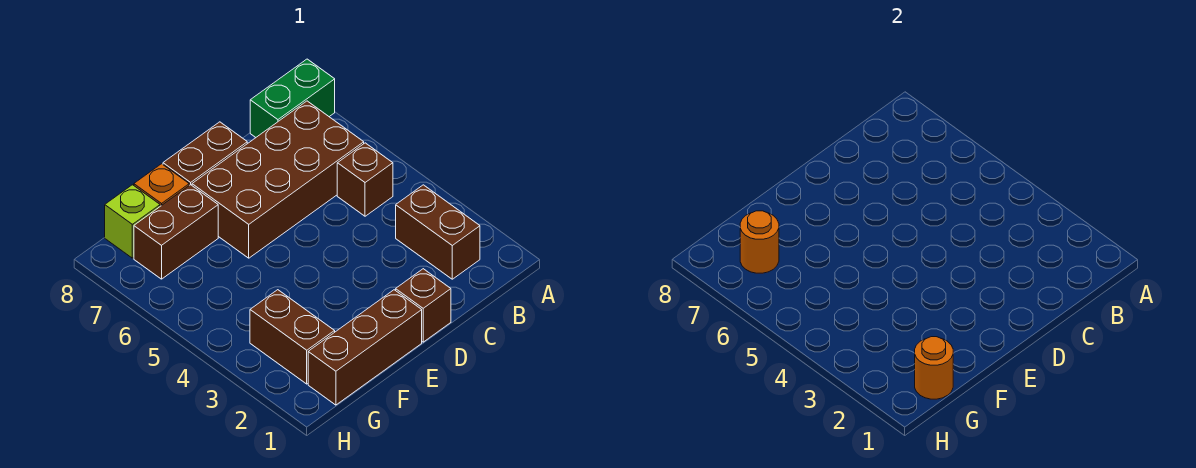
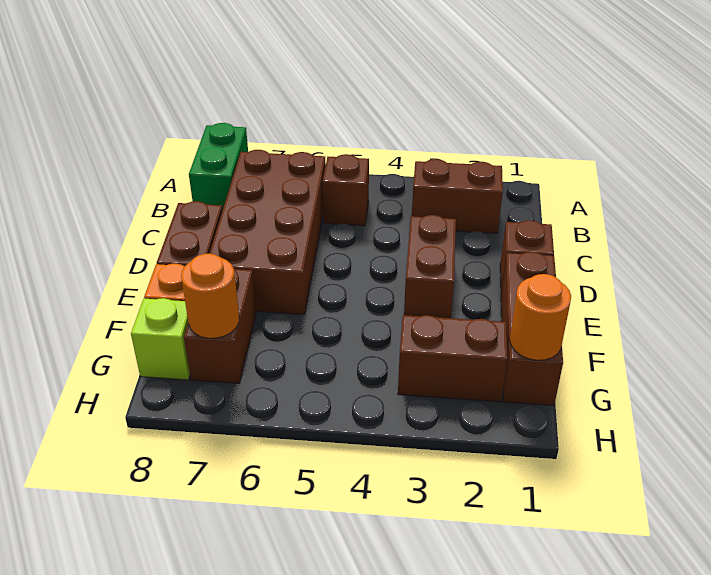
none -> brown 1x2 brick [404,215,456,318]

